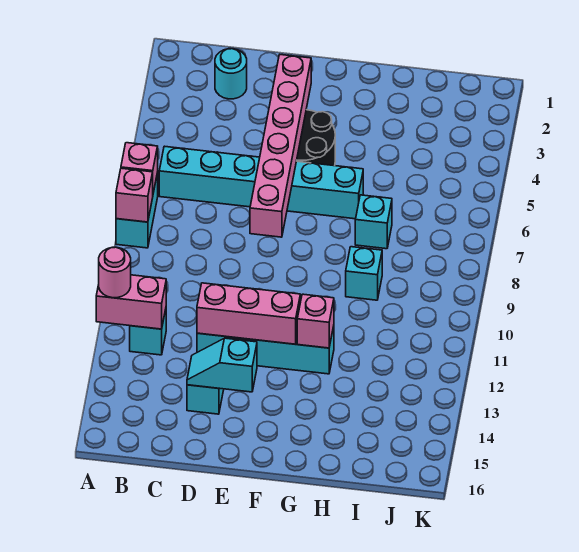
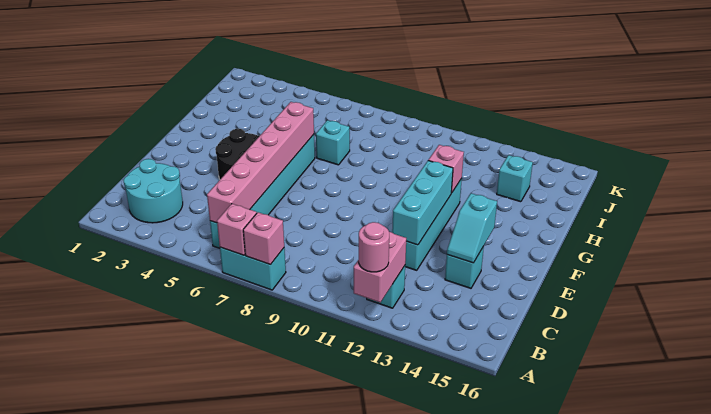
cyan 1x1 round brick [215,49,247,99] -> cyan 2x2 round brick [123,159,183,223]
pink 1x3 brick [197,283,300,344] -> cyan 1x3 brick [392,161,453,245]
pink 1x6 brick [250,55,311,237] -> pink 1x6 brick turned to [207,102,314,223]
cyan 1x1 brick [346,247,382,300] -> cyan 1x1 brick moved to [497,155,533,202]

